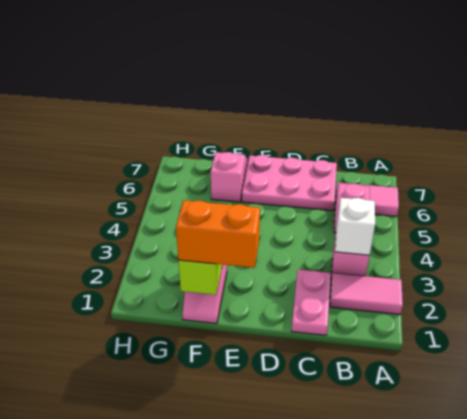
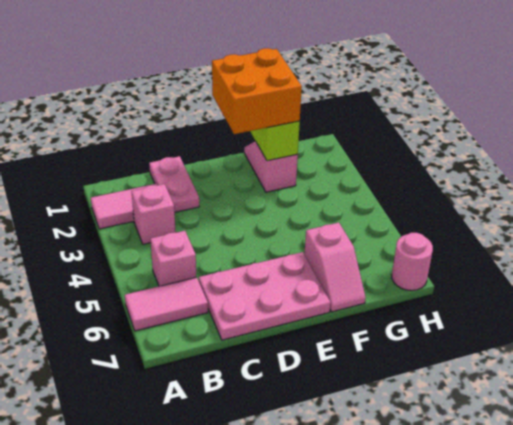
white 1x1 brick [335,198,375,255] -> none
orange 1x2 brick [176,200,260,268] -> orange 2x2 brick [212,48,302,134]
none -> pink 1x1 round brick [392,233,433,291]

